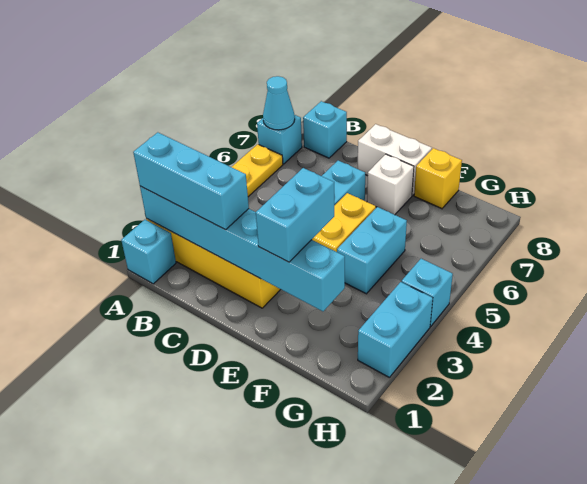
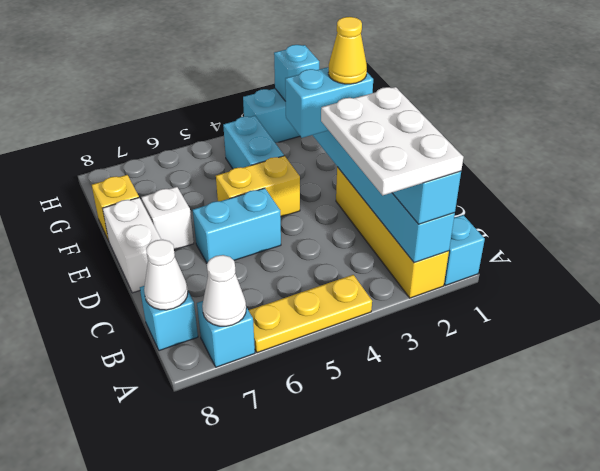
none -> white 2x3 plate [321,87,463,195]
cyan 1x1 cone [263,76,295,130] -> white 1x1 cone [202,255,246,326]
none -> white 1x1 cone [144,240,188,310]
none -> yellow 1x1 cone [328,17,367,84]
cyan 1x2 brick [337,207,407,294] -> cyan 1x2 brick turned to [223,116,284,169]
cyan 1x1 brick [402,259,453,326] -> cyan 1x1 brick moved to [274,45,319,101]

